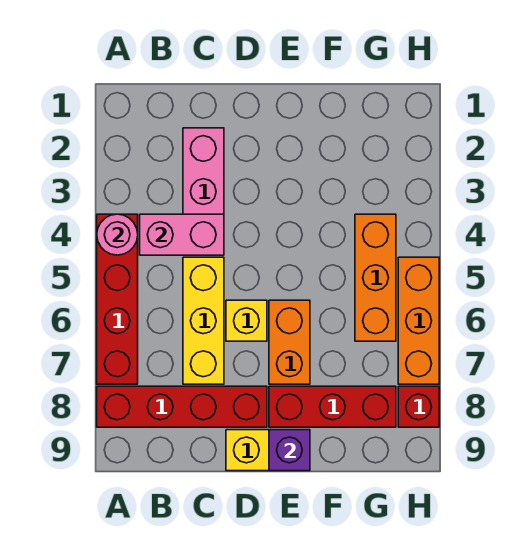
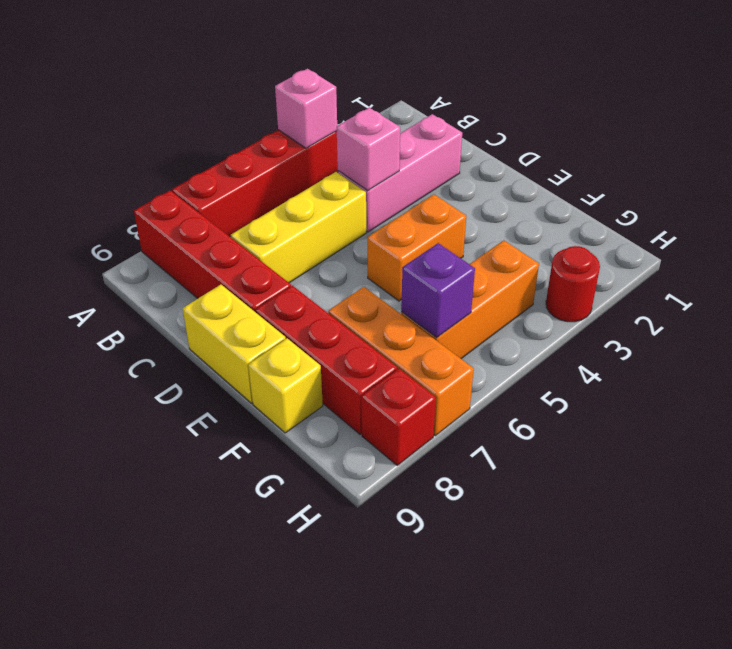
pink 1x1 round brick [97,214,138,255] -> pink 1x1 brick [275,69,337,148]
pink 1x2 brick [140,214,224,255] -> pink 1x1 brick [337,108,400,191]
yellow 1x1 brick [226,300,267,341] -> yellow 1x1 brick moved to [248,338,323,433]
orange 1x2 brick [269,300,310,384] -> orange 1x2 brick moved to [368,194,466,301]
purple 1x1 brick [269,430,310,471] -> purple 1x1 brick moved to [401,243,475,338]
none -> red 1x1 round brick [546,246,600,322]
orange 1x3 brick [398,257,439,384] -> orange 1x3 brick turned to [328,287,474,436]

